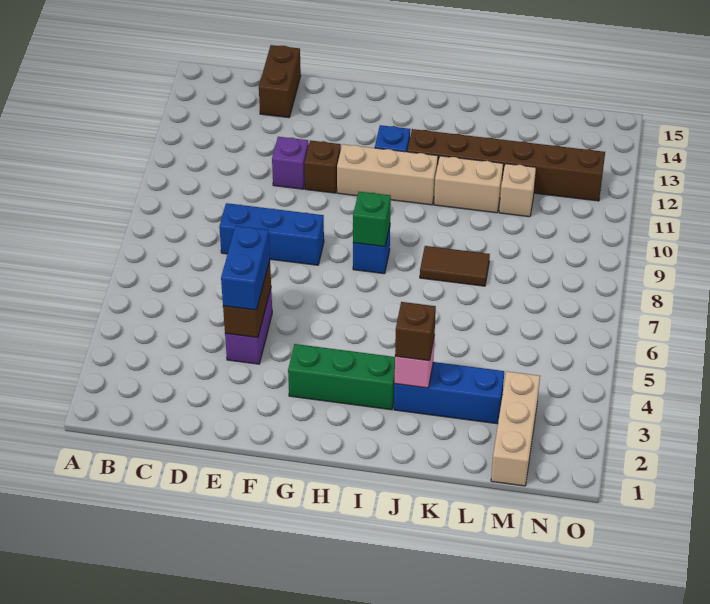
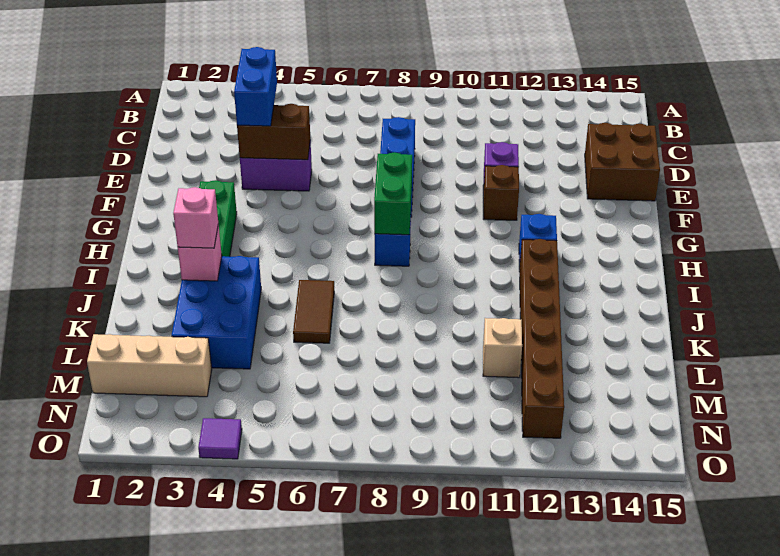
brown 1x2 brick [259,45,301,118] -> brown 2x2 brick [585,123,660,201]
blue 1x2 brick [221,226,270,310] -> blue 1x2 brick turned to [234,47,277,126]
tan 1x3 brick [337,144,438,205] -> none
green 1x1 brick [353,192,391,247] -> green 1x2 brick [374,152,412,235]
blue 1x3 brick [394,362,504,424] -> blue 2x3 brick [171,256,261,369]
brown 1x1 brick [395,302,436,361] -> pink 1x1 brick [173,187,218,248]
brown 1x2 tile [420,246,490,286] -> brown 1x2 tile moved to [293,280,334,343]
tan 1x2 brick [434,156,503,213] -> none
none -> purple 1x1 tile [198,418,242,459]

